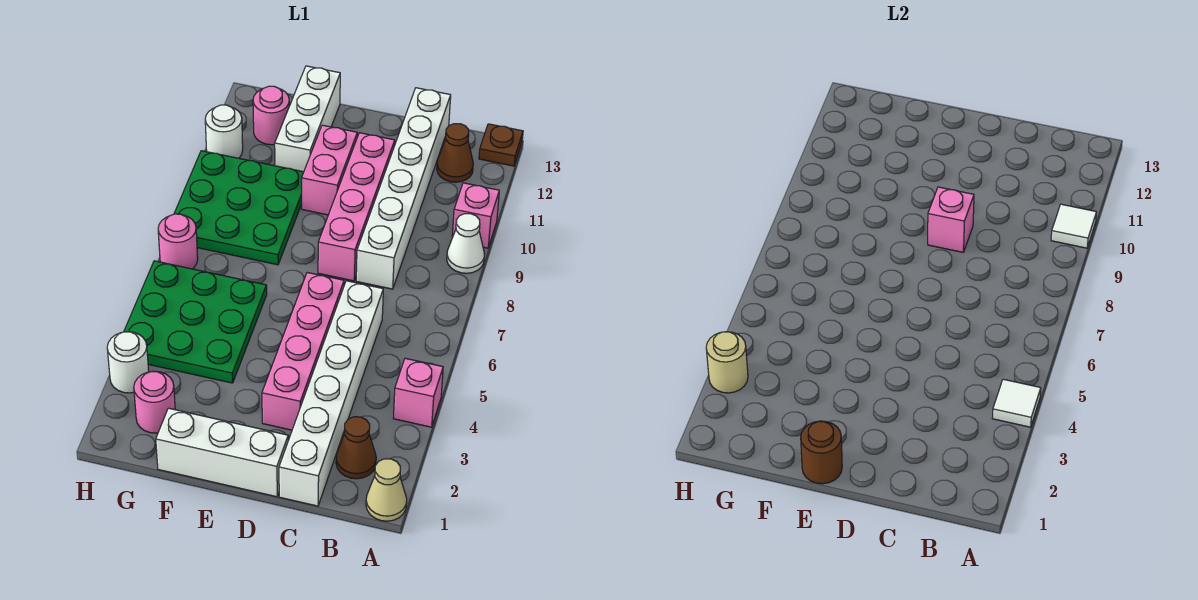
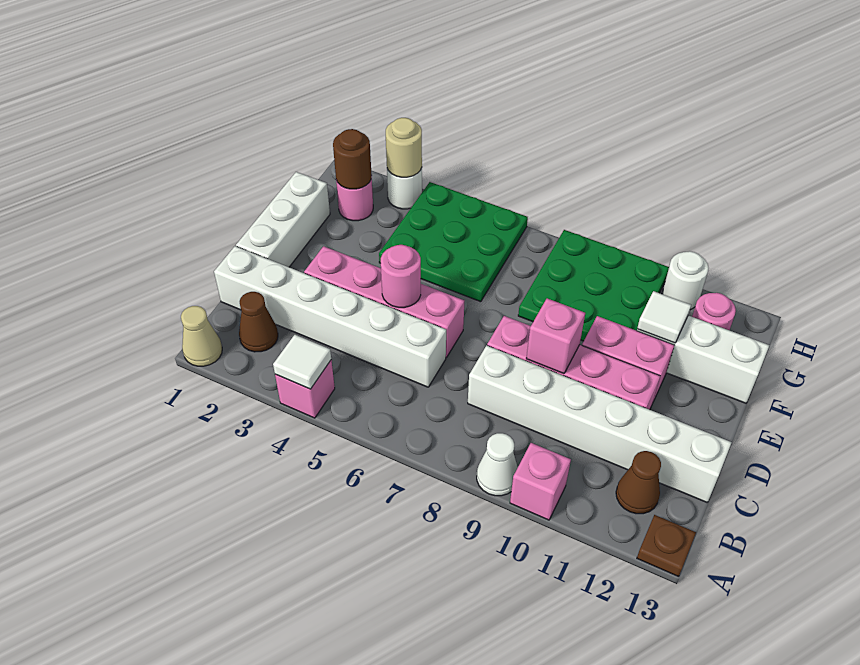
white 1x1 tile [1051,204,1097,248] -> white 1x1 tile moved to [637,291,691,343]
brown 1x1 round brick [801,421,842,484] -> brown 1x1 round brick moved to [333,129,372,189]
pink 1x1 round brick [158,214,198,269] -> pink 1x1 round brick moved to [381,245,421,308]

